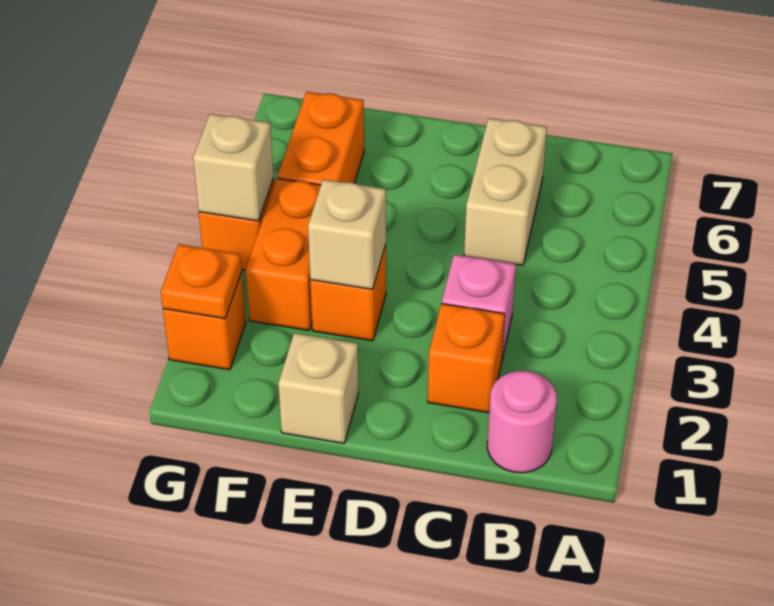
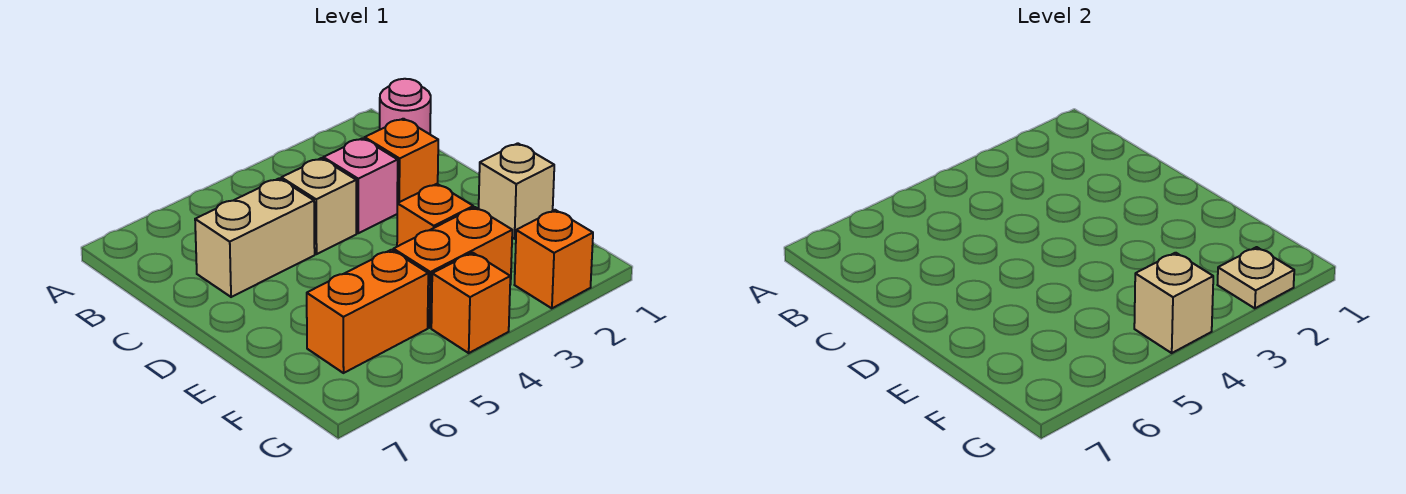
tan 1x1 brick [308,179,386,289] -> tan 1x1 brick moved to [281,158,356,254]
orange 1x1 plate [161,244,241,319] -> tan 1x1 plate [1218,247,1294,308]

